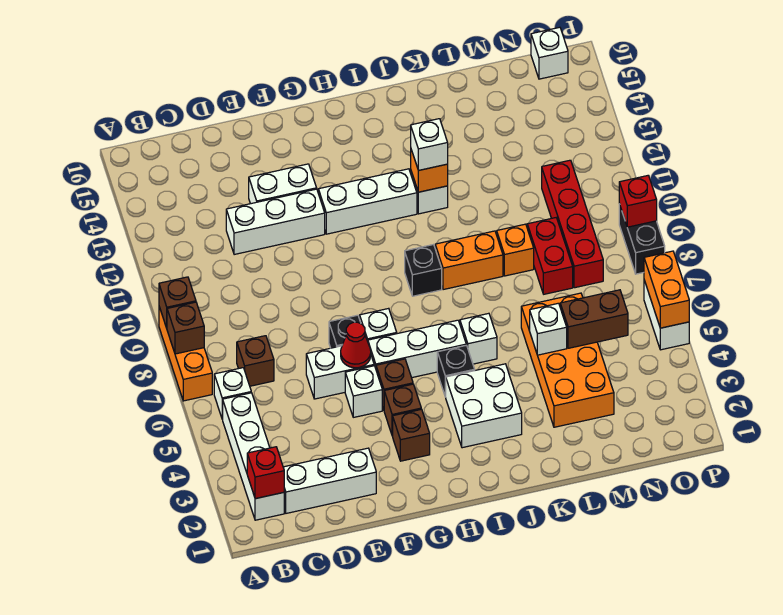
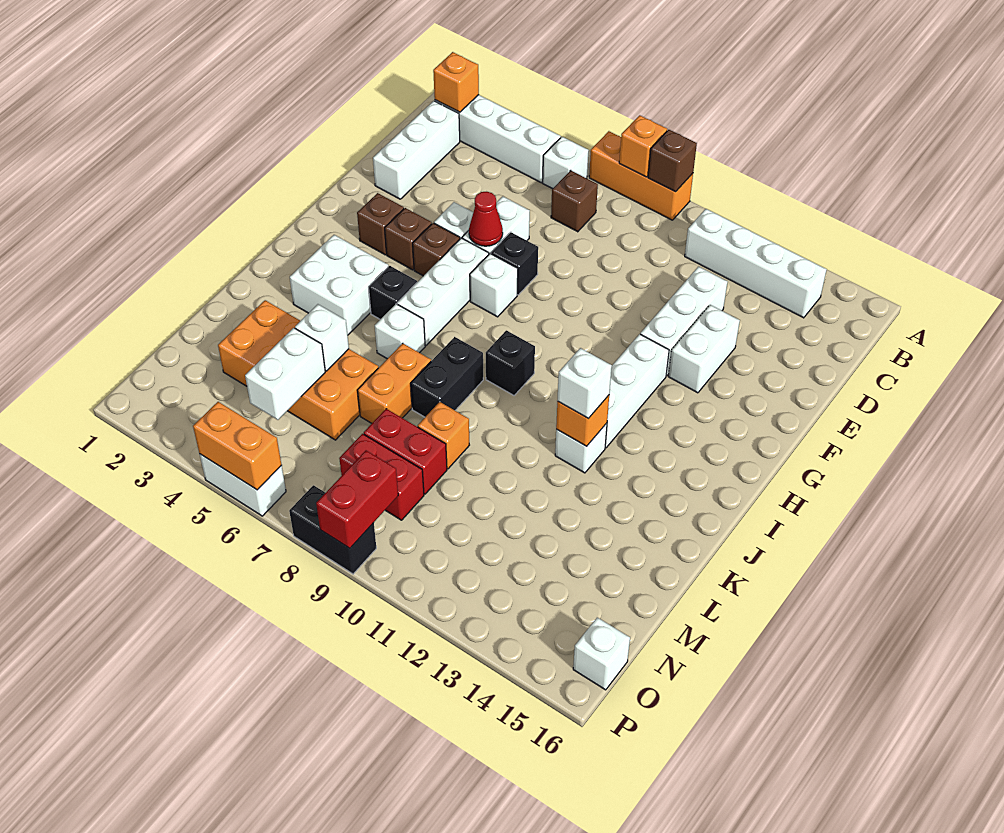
brown 1x1 brick [167,302,204,354] -> orange 1x1 brick [619,115,667,177]
red 1x1 brick [247,447,284,499] -> orange 1x1 brick [433,52,479,112]
none -> white 1x4 brick [685,209,827,318]
none -> black 1x2 brick [411,337,483,417]
orange 1x2 brick [435,231,503,290] -> orange 1x2 brick moved to [358,343,431,423]
brown 1x2 brick [560,290,628,348] -> white 1x2 brick [245,328,325,420]
red 1x4 brick [542,160,603,288] -> red 1x2 brick [339,434,424,520]
red 1x1 brick [619,175,657,227] -> red 1x2 brick [316,451,398,548]

